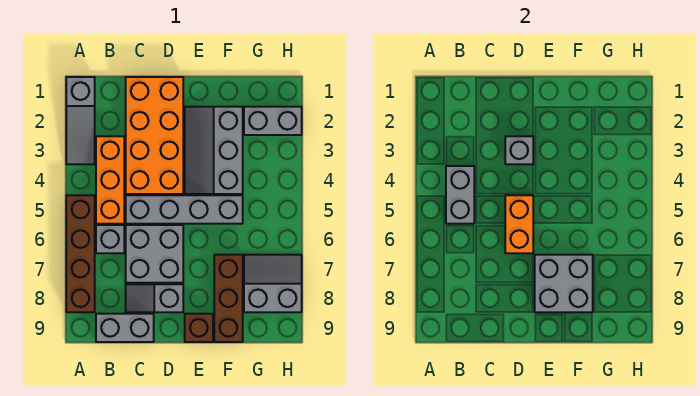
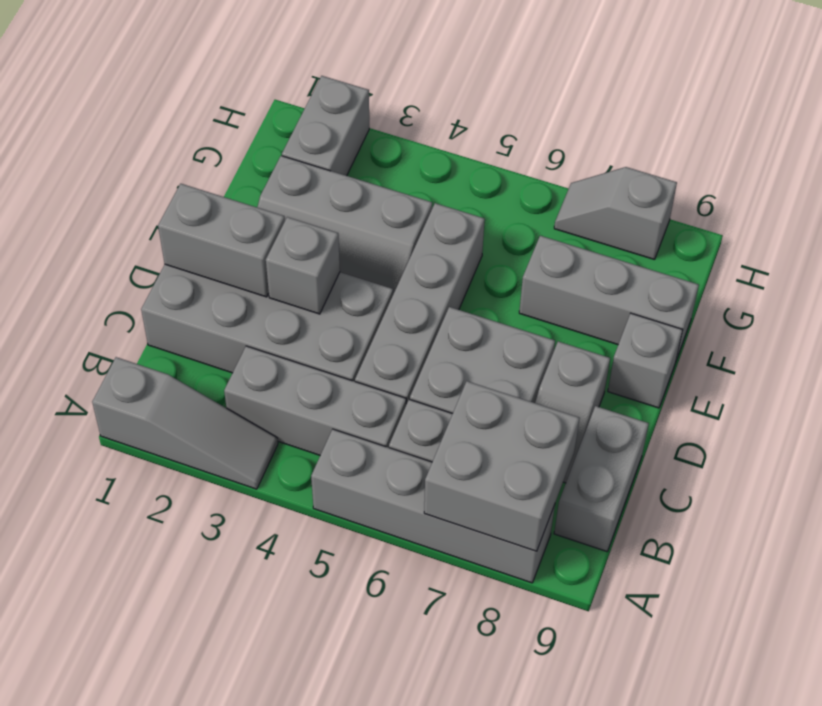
brown 1x4 brick [66,195,95,312] -> grey 1x4 brick [311,429,555,583]
orange 1x3 brick [96,136,124,224] -> grey 1x3 brick [224,346,406,455]
grey 1x2 brick [446,166,474,224] -> grey 1x2 brick moved to [158,184,285,297]
orange 2x4 brick [126,77,183,194] -> grey 2x4 brick [141,264,393,381]
orange 1x2 brick [505,195,533,253] -> none
grey 2x2 brick [535,255,593,312] -> grey 2x2 brick moved to [424,381,579,551]
brown 1x1 brick [185,314,213,342] -> grey 1x1 brick [608,313,683,408]
brown 1x3 brick [214,255,243,342] -> grey 1x3 brick [519,236,699,363]
grey 2x2 slope [244,255,302,312] -> grey 1x2 slope [554,167,677,260]

